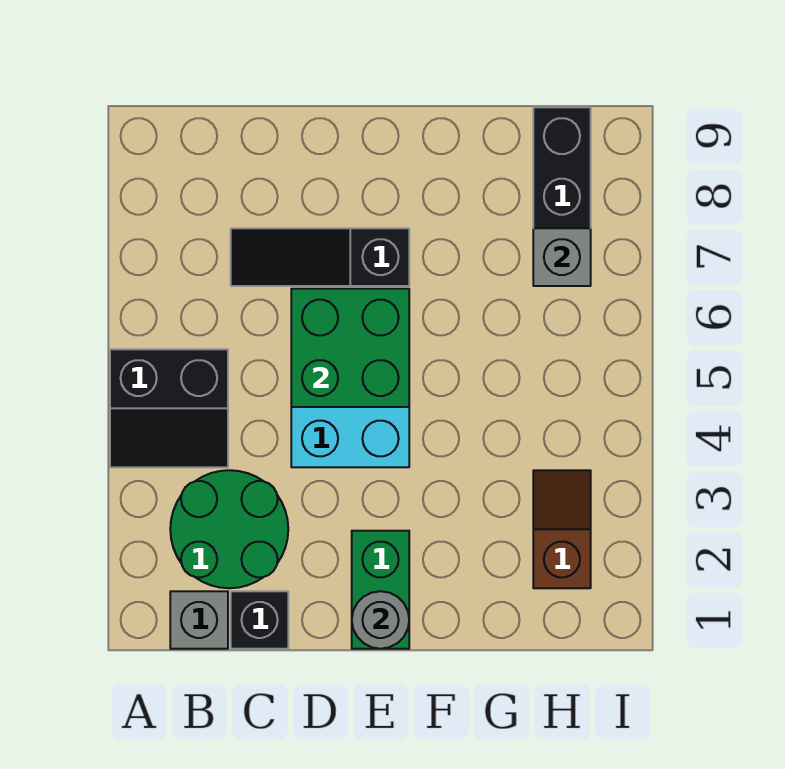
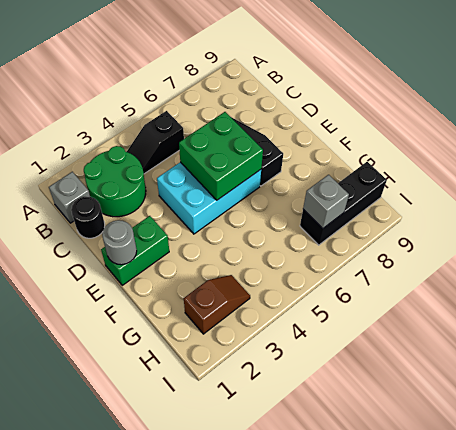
black 2x2 slope [110,349,228,467] -> black 1x2 slope [127,111,184,174]
black 1x1 brick [231,591,288,649] -> black 1x1 round brick [71,197,105,238]

